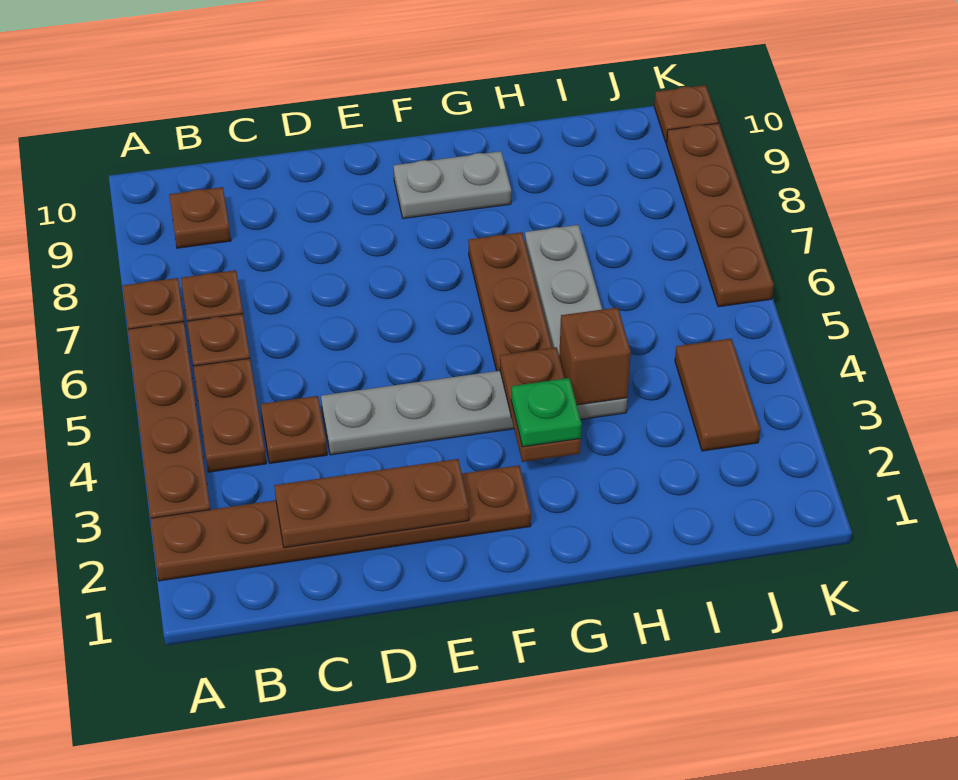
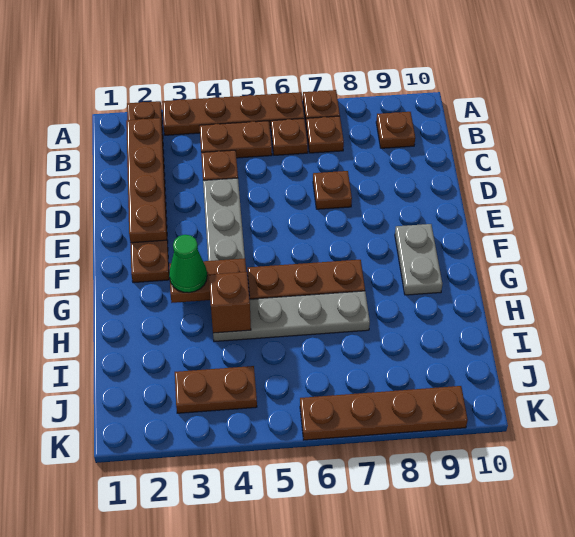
brown 1x3 plate [274,459,469,548] -> brown 1x4 plate [126,118,167,243]
green 1x1 plate [511,378,582,447] -> green 1x1 cone [169,235,207,293]
brown 1x2 tile [675,339,760,451] -> brown 1x2 plate [175,366,257,413]
brown 1x1 plate [654,85,718,143] -> brown 1x1 plate moved to [313,171,352,209]

